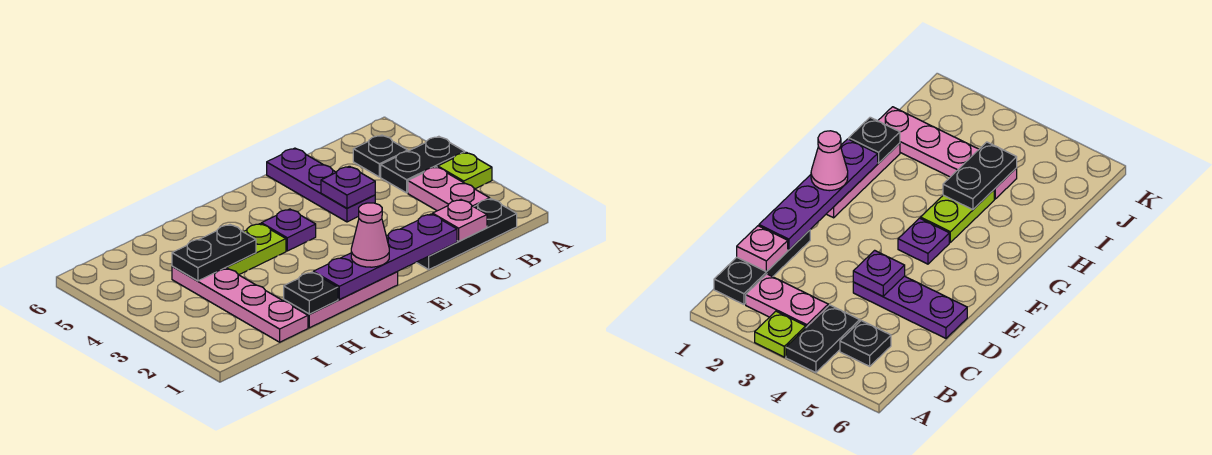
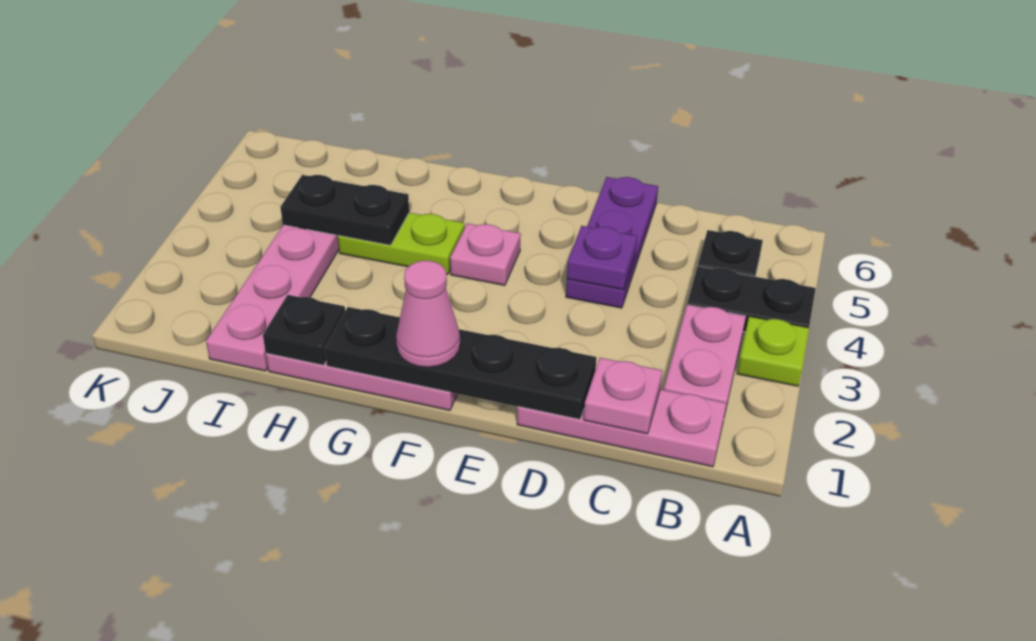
black 1x3 plate [416,199,517,269] -> pink 1x3 plate [517,389,727,467]
purple 1x4 plate [313,214,457,299] -> black 1x4 plate [325,307,596,419]
purple 1x1 plate [261,209,316,251] -> pink 1x1 plate [450,223,521,285]

